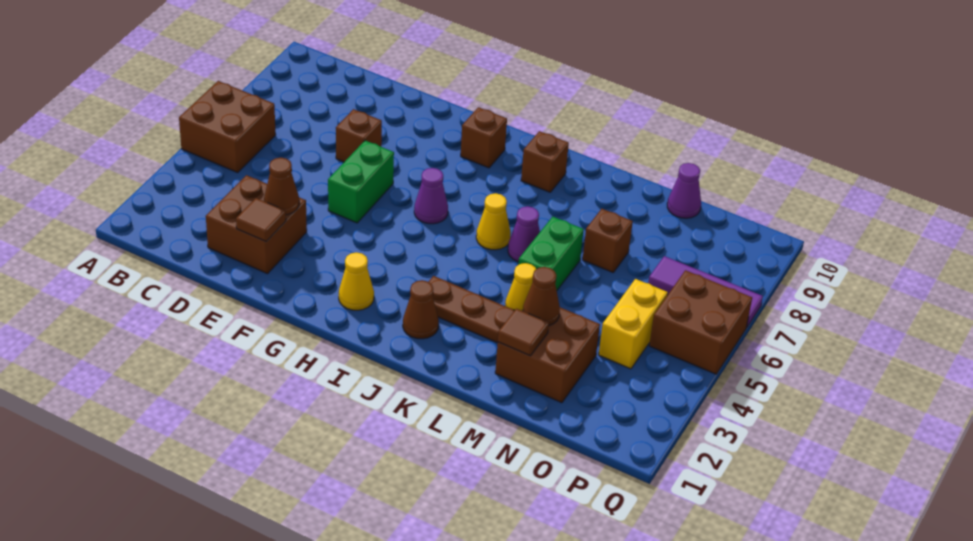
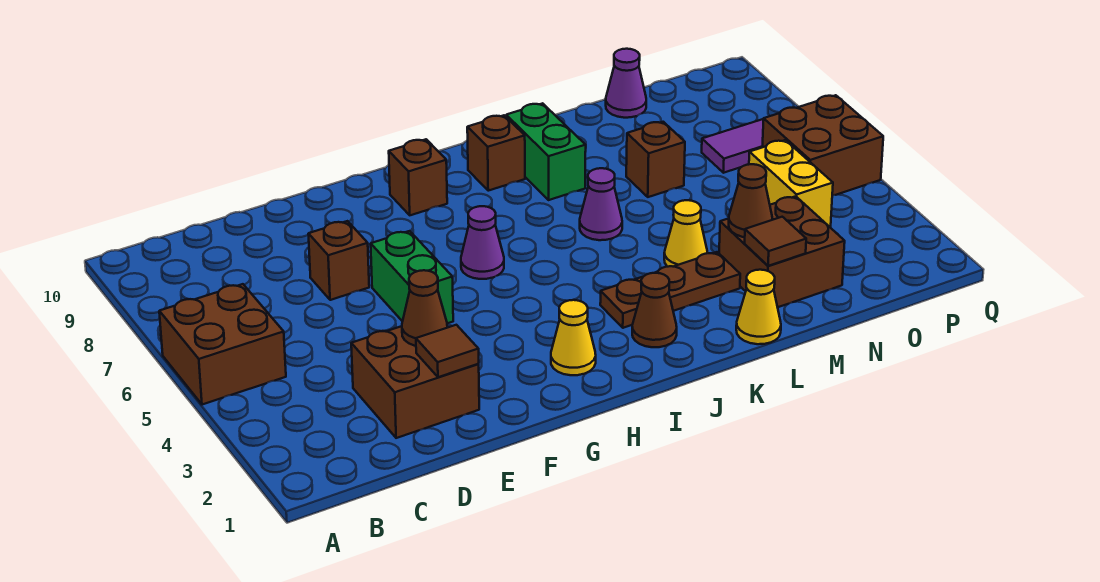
yellow 1x1 cone [476,193,511,250] -> yellow 1x1 cone moved to [736,270,781,344]
green 1x2 brick [518,217,584,290] -> green 1x2 brick moved to [506,103,586,200]

